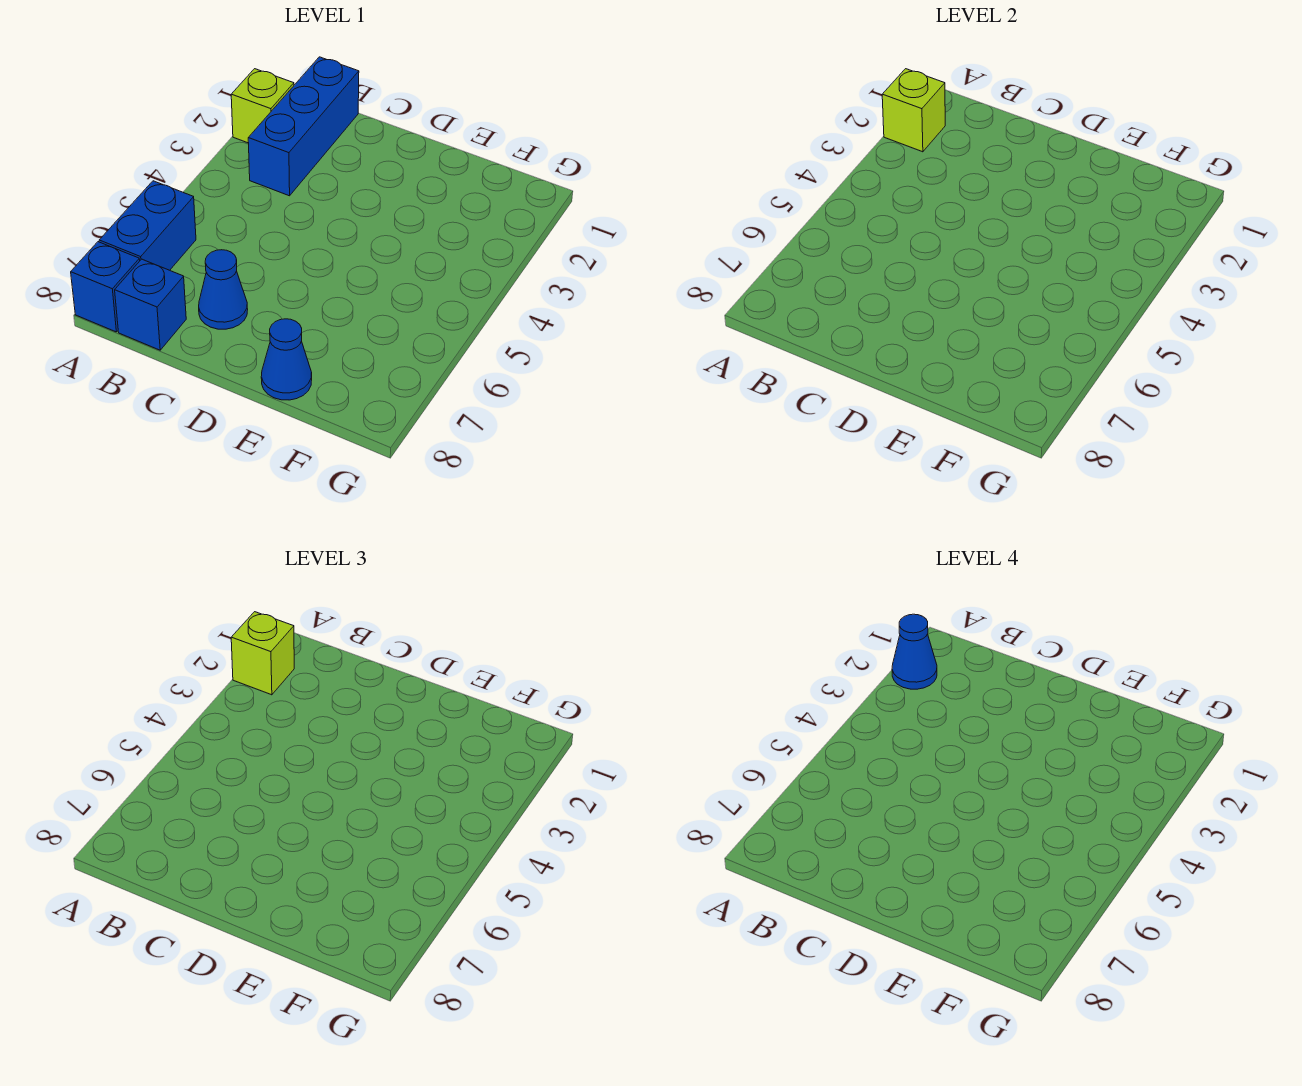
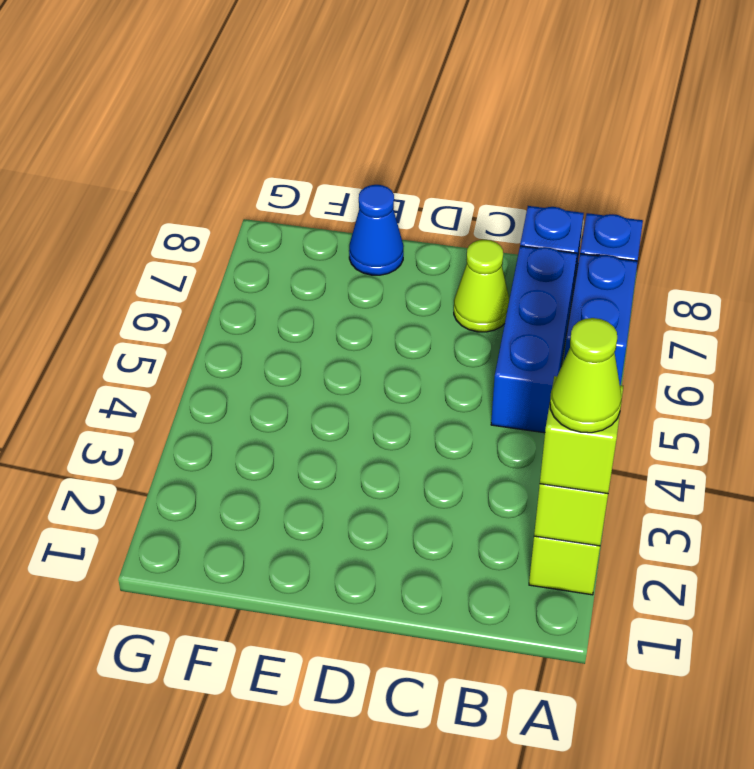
blue 1x1 cone [892,614,937,689] -> lime 1x1 cone [550,318,622,433]
blue 1x3 brick [248,57,359,196] -> blue 1x3 brick moved to [491,246,577,433]
blue 1x1 cone [199,250,248,329] -> lime 1x1 cone [454,240,509,332]

